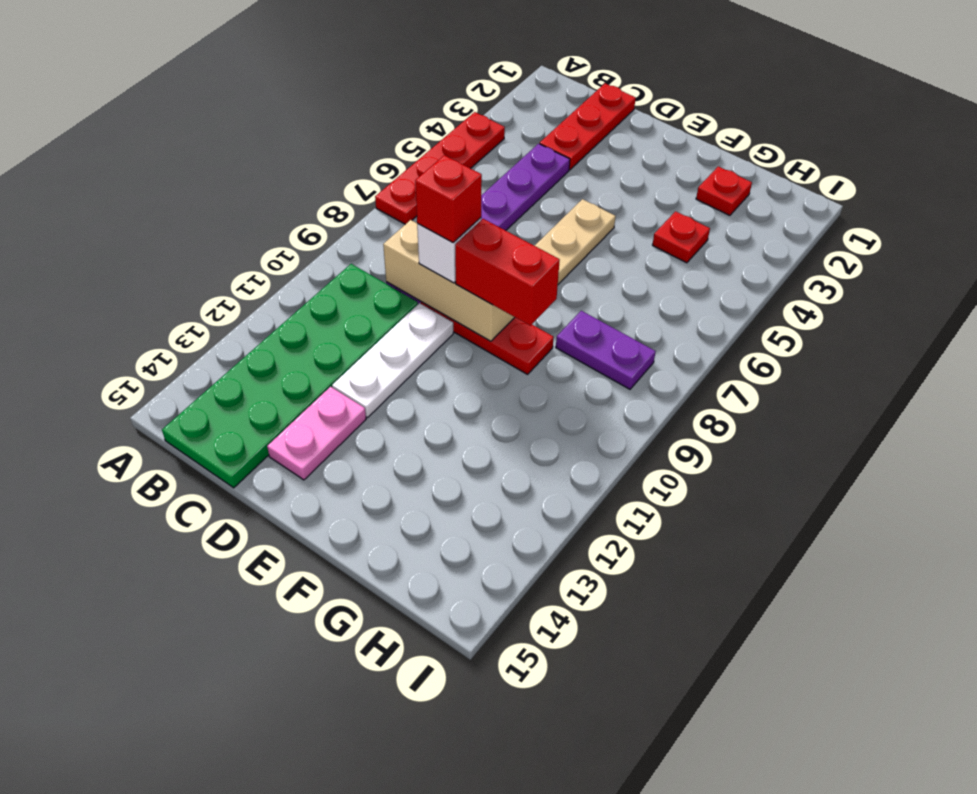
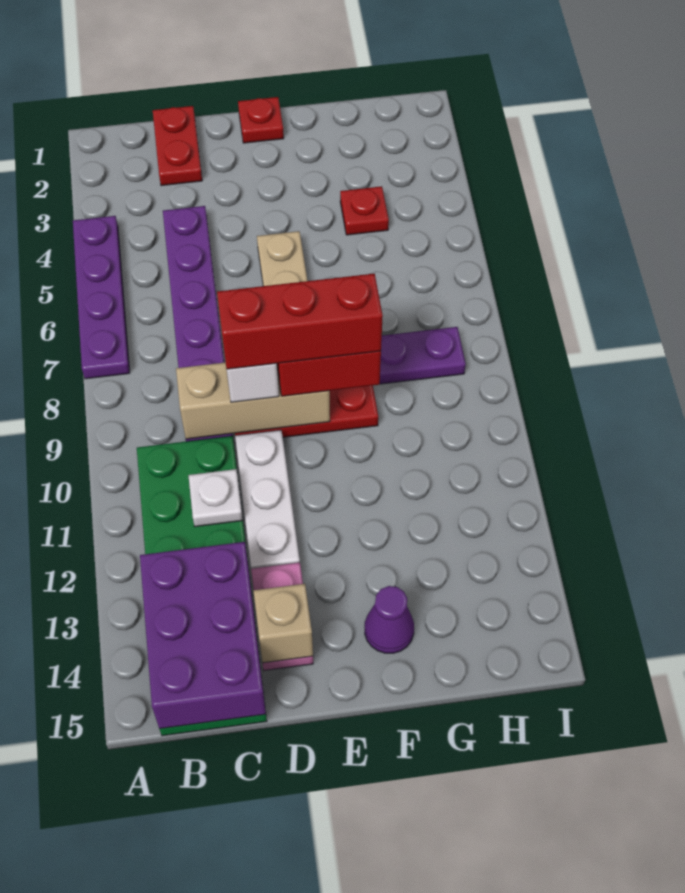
red 1x4 plate [375,112,505,224] -> purple 1x4 plate [73,216,130,379]
none -> purple 2x3 brick [140,542,266,729]
red 1x3 plate [540,83,636,170] -> red 1x2 plate [153,106,202,186]
none -> white 1x1 plate [188,469,243,527]
red 1x1 brick [415,155,482,243] -> red 1x3 brick [217,274,383,369]
none -> tan 1x1 brick [253,584,313,663]
none -> purple 1x1 cone [365,586,414,653]
red 1x1 plate [696,166,752,216] -> red 1x1 plate moved to [238,97,284,143]

